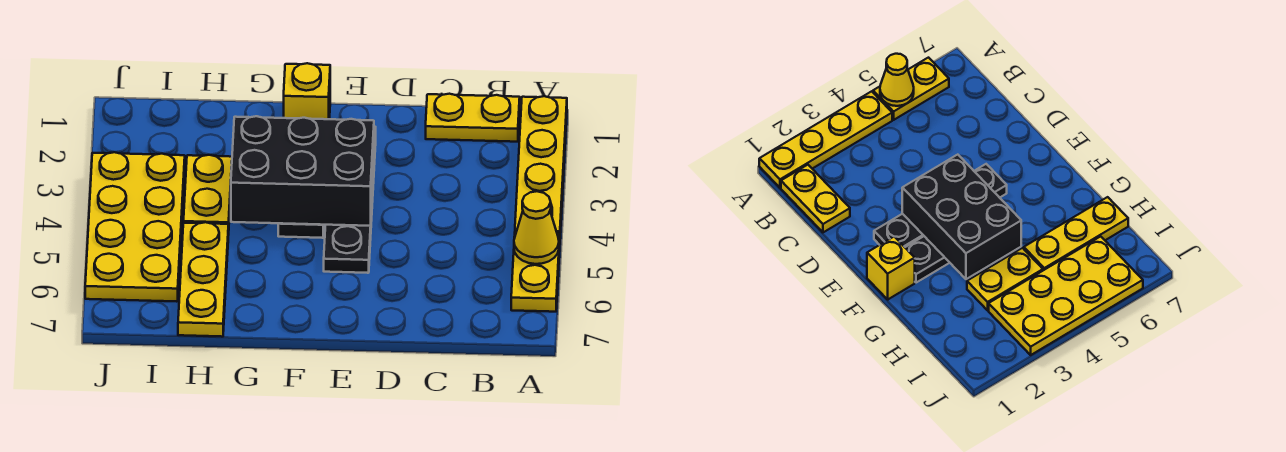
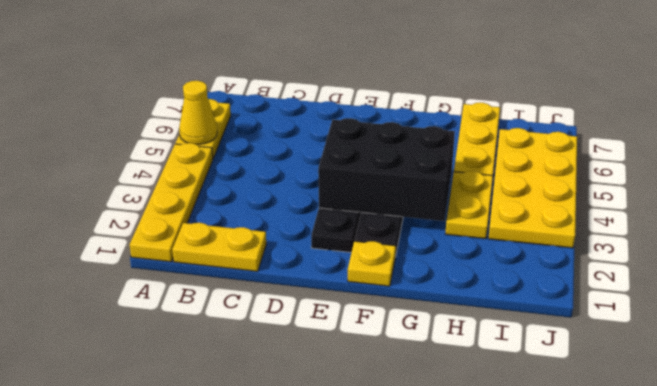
yellow 1x1 brick [284,63,330,119] -> yellow 1x1 plate [348,241,396,286]

